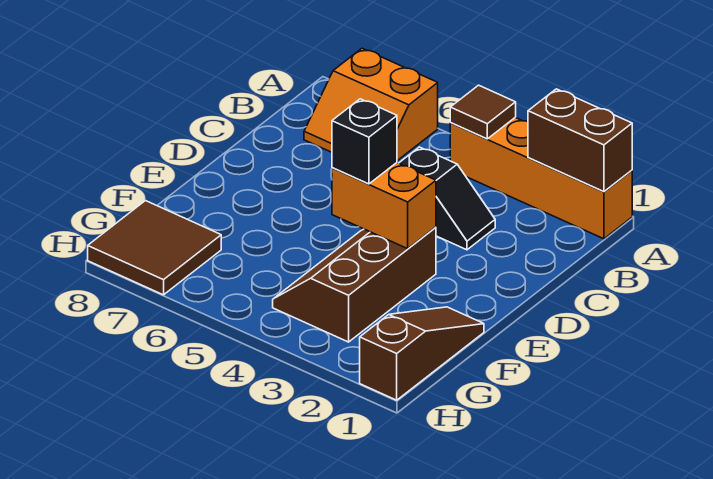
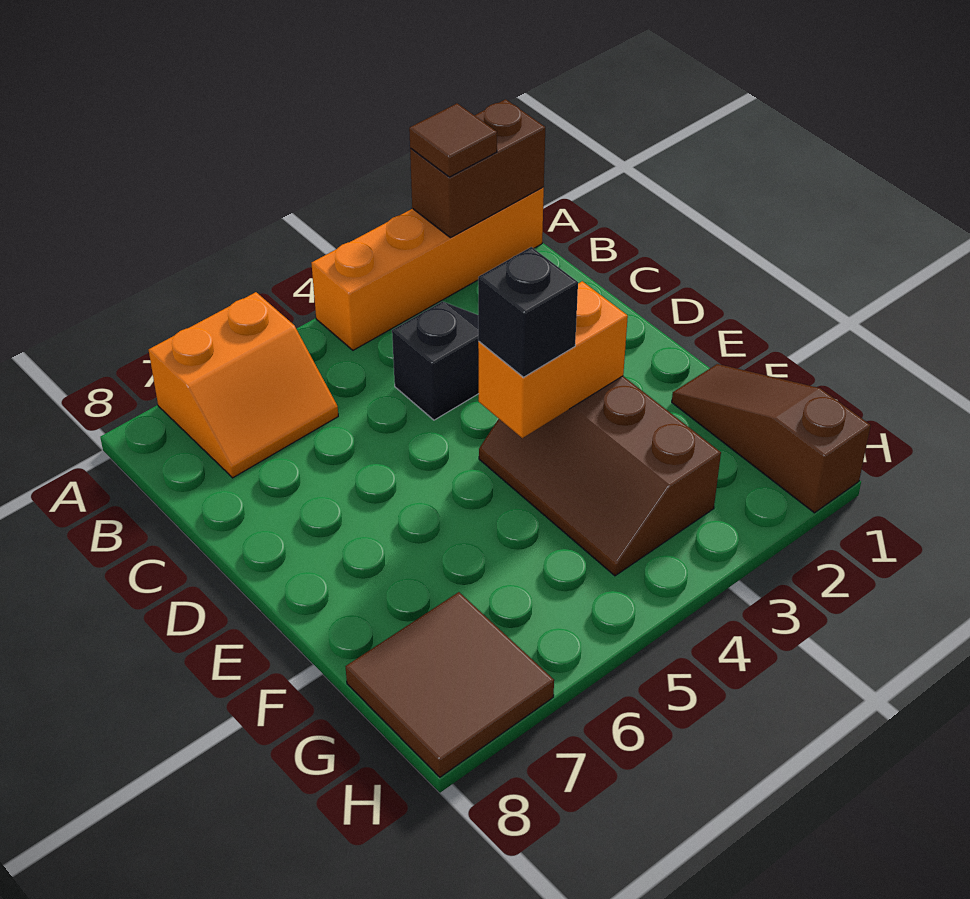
brown 1x1 tile [450,85,516,139] -> brown 1x1 tile moved to [409,103,497,177]

